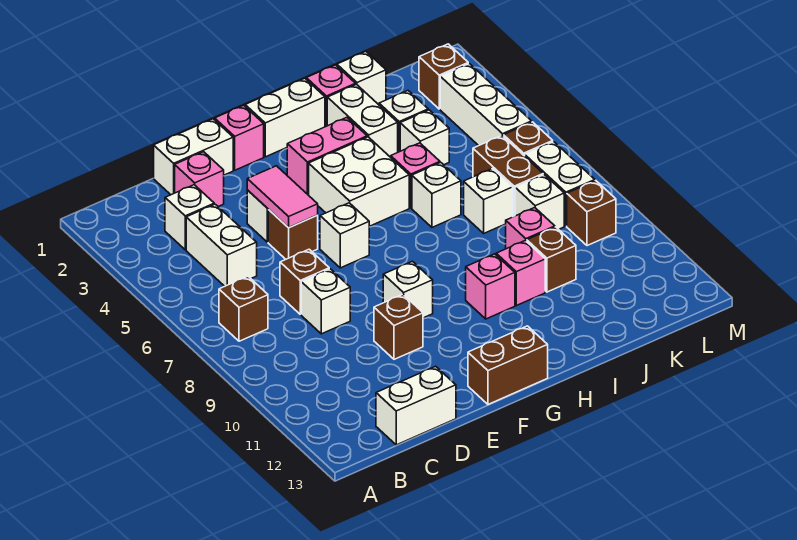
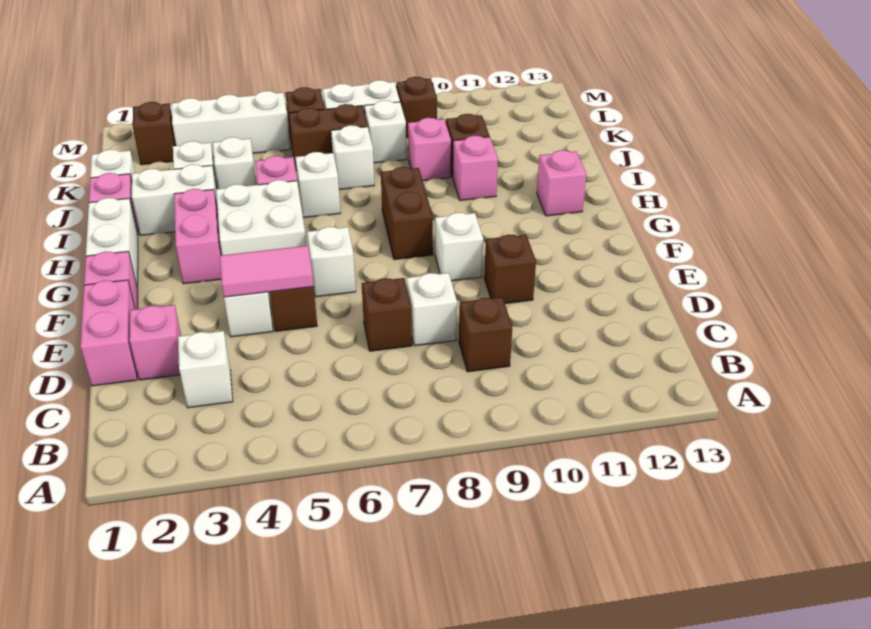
brown 1x1 brick [219,276,268,341] -> brown 1x1 brick moved to [459,297,512,372]
white 1x2 brick [186,204,257,286] -> none
white 1x2 brick [376,366,456,445] -> none
white 1x2 brick [154,119,233,195] -> pink 1x2 brick [80,280,137,386]
brown 1x2 brick [468,326,548,404] -> brown 1x2 brick moved to [381,167,433,260]
pink 1x1 brick [466,254,515,319] -> pink 1x1 brick moved to [537,150,586,216]

